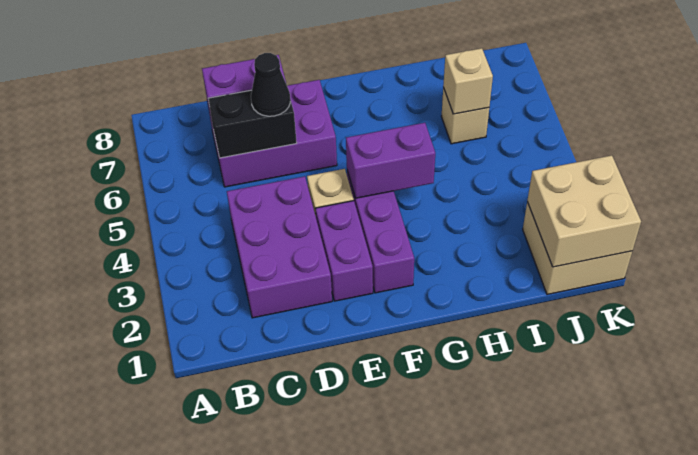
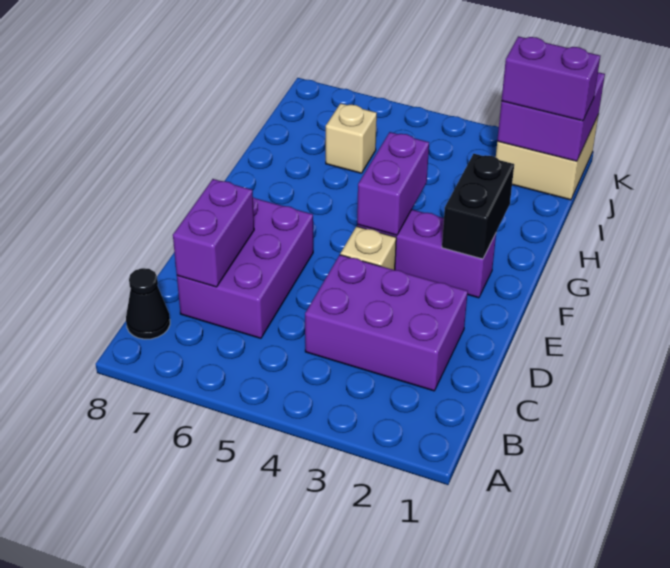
black 1x2 brick [208,90,297,158] -> black 1x2 brick moved to [442,154,514,259]
black 1x1 cone [251,53,290,116] -> black 1x1 cone moved to [126,268,170,339]
purple 1x2 brick [315,201,373,301] -> purple 1x2 brick moved to [501,36,600,121]
tan 1x1 brick [443,48,493,114] -> none
tan 2x2 brick [527,155,641,267] -> purple 2x2 brick [497,72,605,161]

